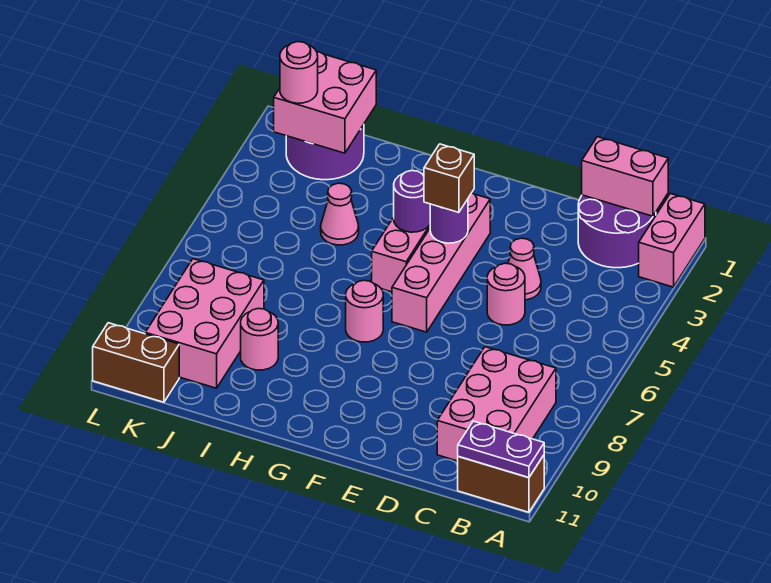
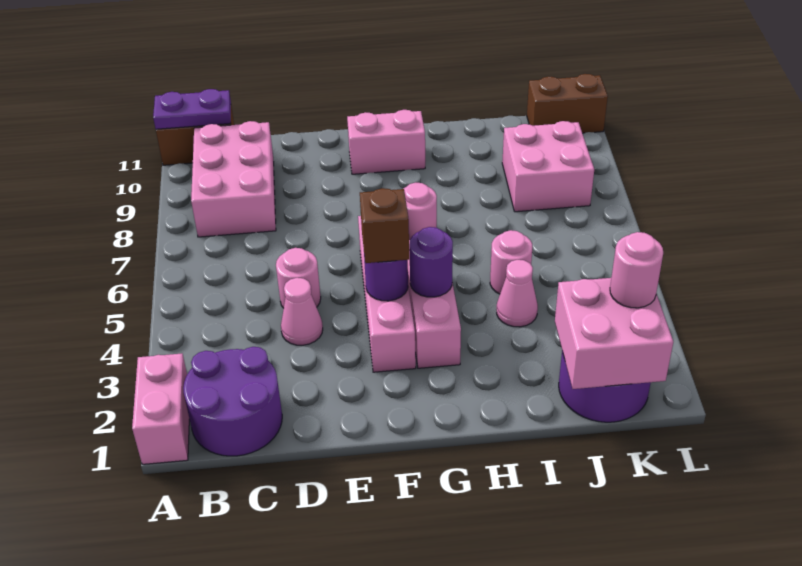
pink 1x2 brick [582,137,668,216] -> pink 1x2 brick moved to [347,110,425,174]
pink 1x1 round brick [241,309,278,370] -> pink 1x1 round brick moved to [490,230,532,294]
pink 2x3 brick [145,259,264,388] -> pink 2x2 brick [502,121,594,212]

